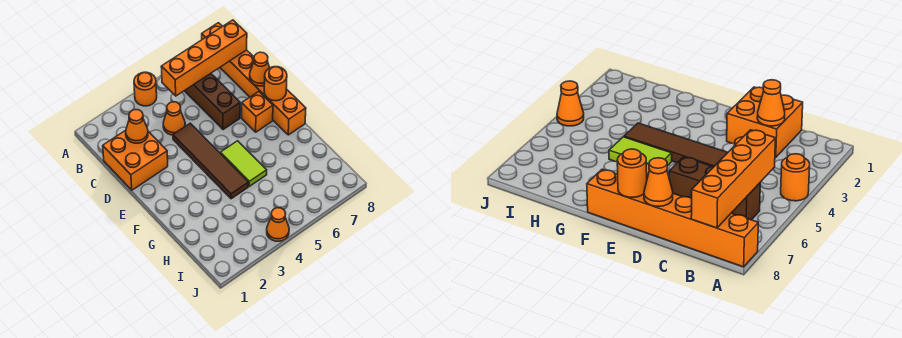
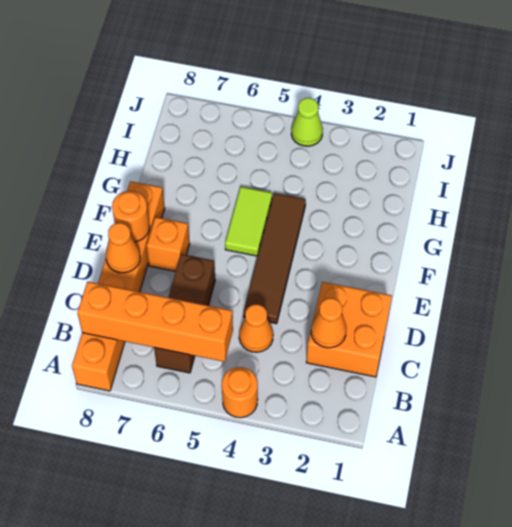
orange 1x1 cone [267,208,289,241] -> lime 1x1 cone [291,98,323,146]

